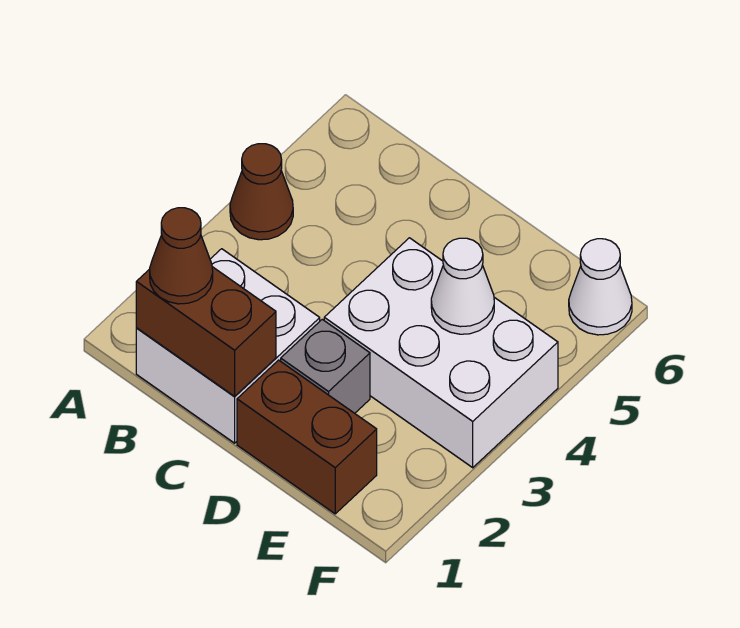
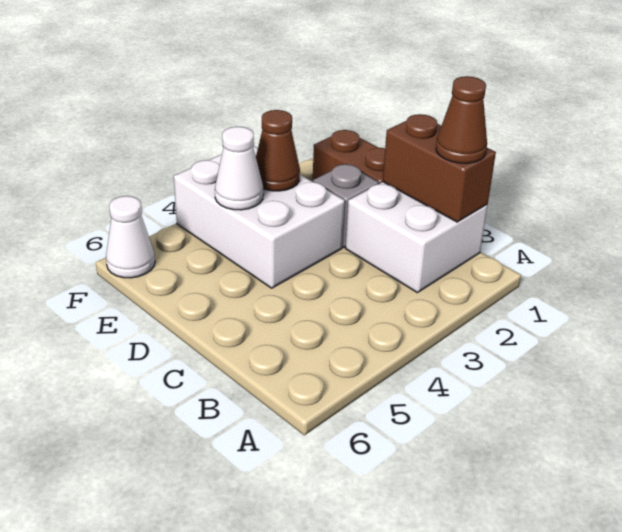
brown 1x1 cone [230,144,293,240] -> brown 1x1 cone moved to [256,110,300,191]

